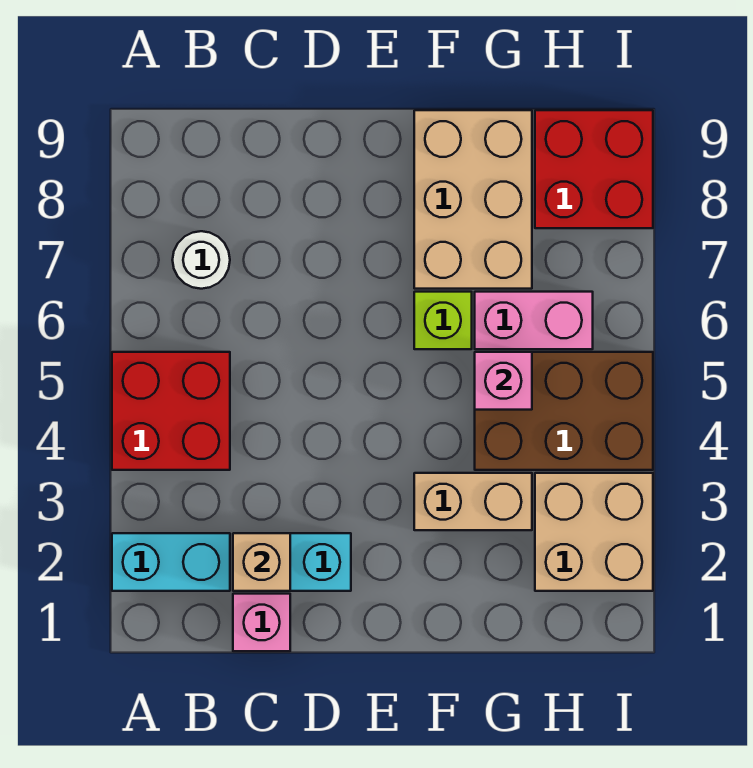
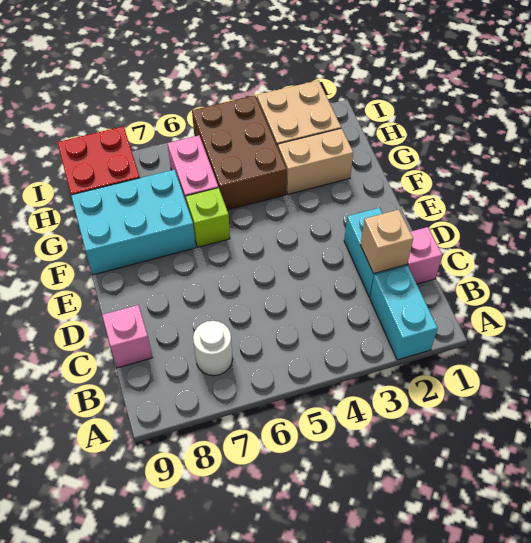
red 2x2 brick [112,352,230,470] -> none
tan 1x2 brick [414,473,532,530] -> tan 1x2 brick turned to [278,128,353,194]
tan 2x3 brick [414,110,532,289] -> cyan 2x3 brick [71,170,196,275]
pink 1x1 brick [475,352,532,410] -> pink 1x1 brick moved to [102,305,152,368]

